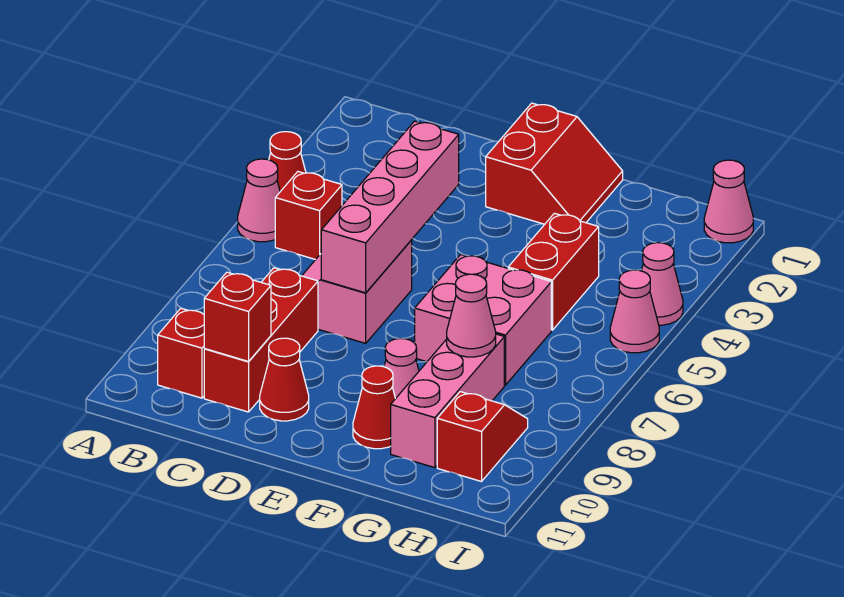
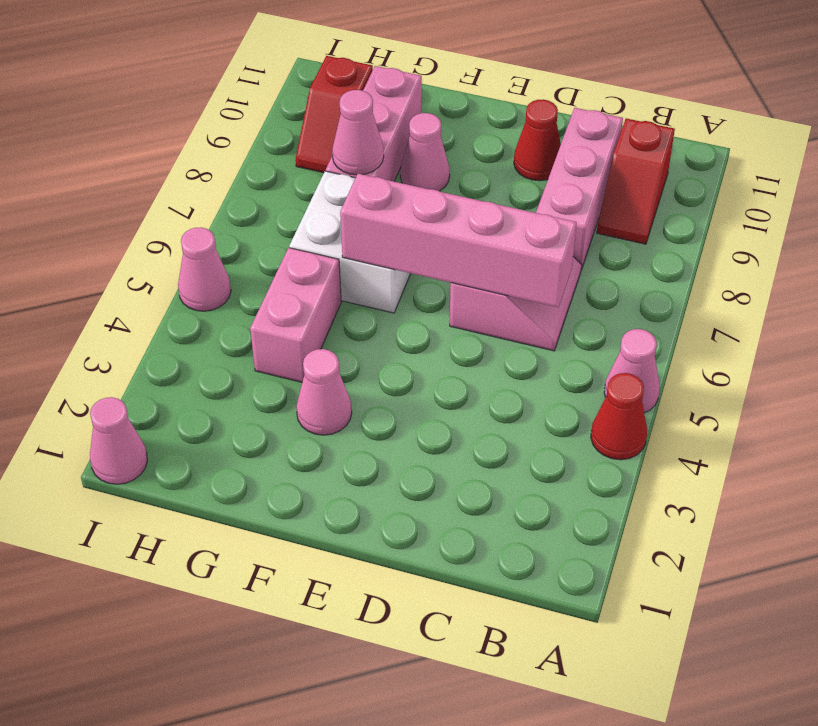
red 1x1 brick [275,172,342,260] -> none
red 1x3 brick [204,268,318,412] -> pink 1x3 brick [536,108,623,270]
red 1x1 brick [204,272,271,361] -> none
pink 1x4 brick [321,121,459,293] -> pink 1x4 brick turned to [340,174,577,307]
red 2x2 slope [486,103,623,224] -> none
pink 2x2 brick [415,255,551,385] -> white 2x2 brick [289,171,411,313]
red 1x1 cone [353,366,395,449] -> none
red 1x2 brick [508,213,599,330] -> pink 1x2 brick [250,248,341,382]
pink 1x1 cone [642,243,683,325] -> pink 1x1 cone moved to [296,349,352,435]

